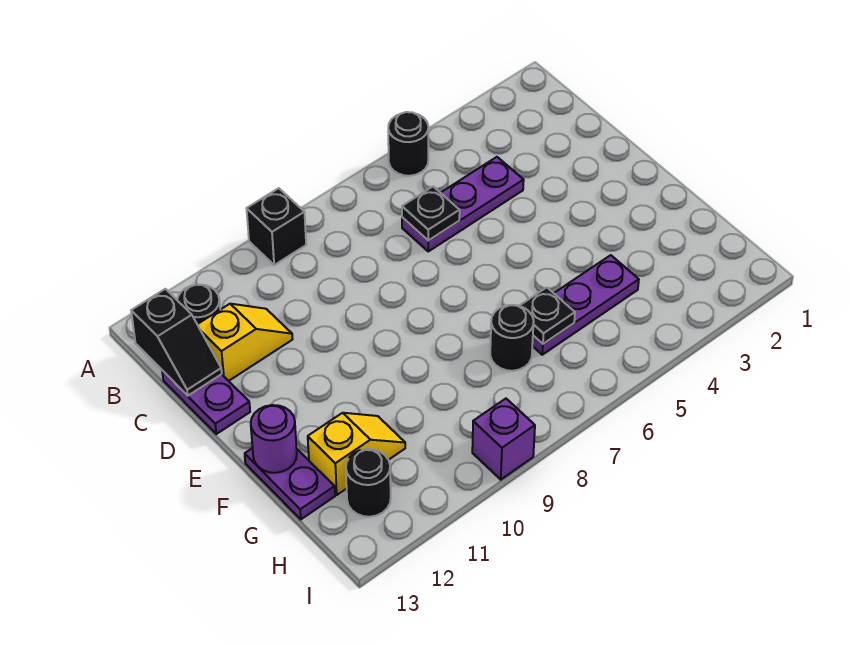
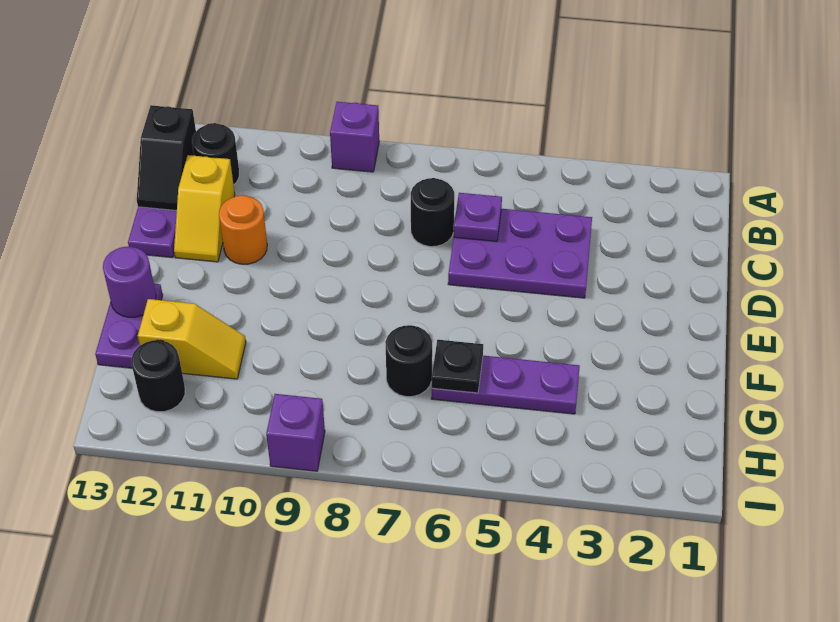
black 1x1 round brick [388,112,428,176] -> black 1x1 round brick moved to [411,178,454,247]
black 1x1 brick [247,188,306,265] -> purple 1x1 brick [330,102,379,172]
purple 1x3 plate [402,157,524,251] -> purple 2x3 plate [448,209,592,298]
black 1x1 plate [402,187,460,241] -> purple 1x1 plate [454,193,502,241]
yellow 1x2 slope [197,304,292,381] -> yellow 1x2 slope turned to [174,155,235,262]
none -> orange 1x1 round brick [219,195,267,264]

